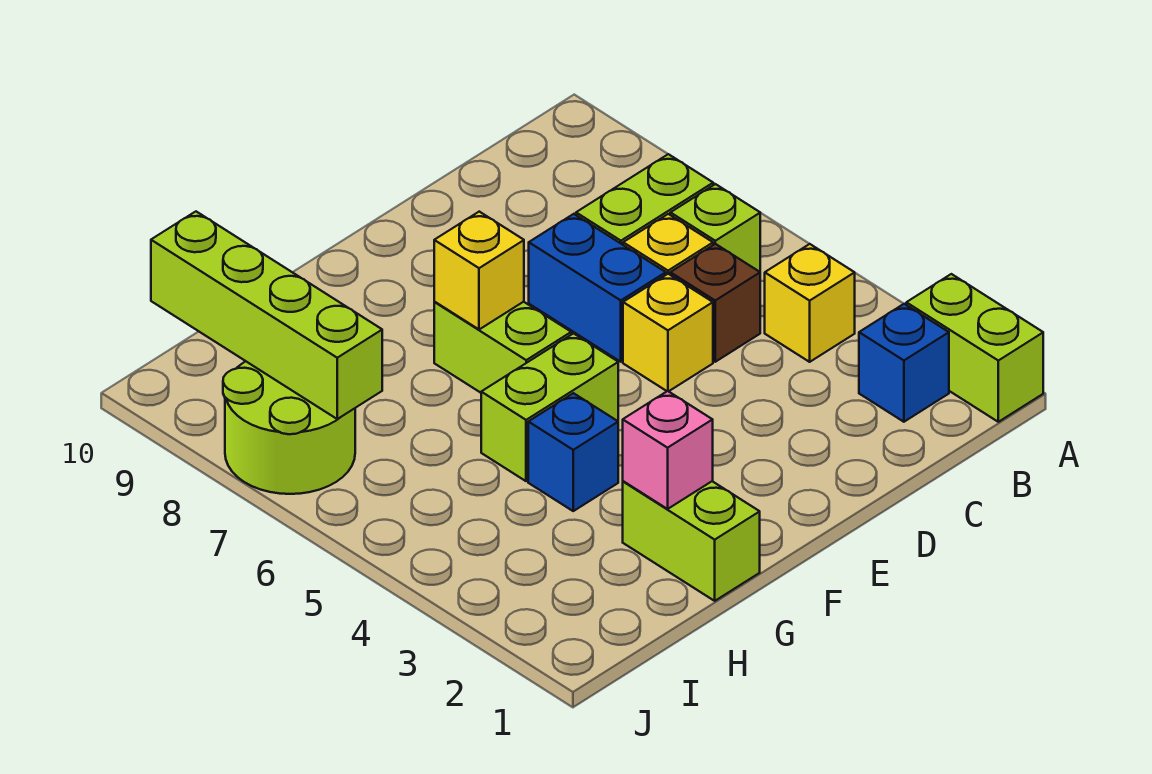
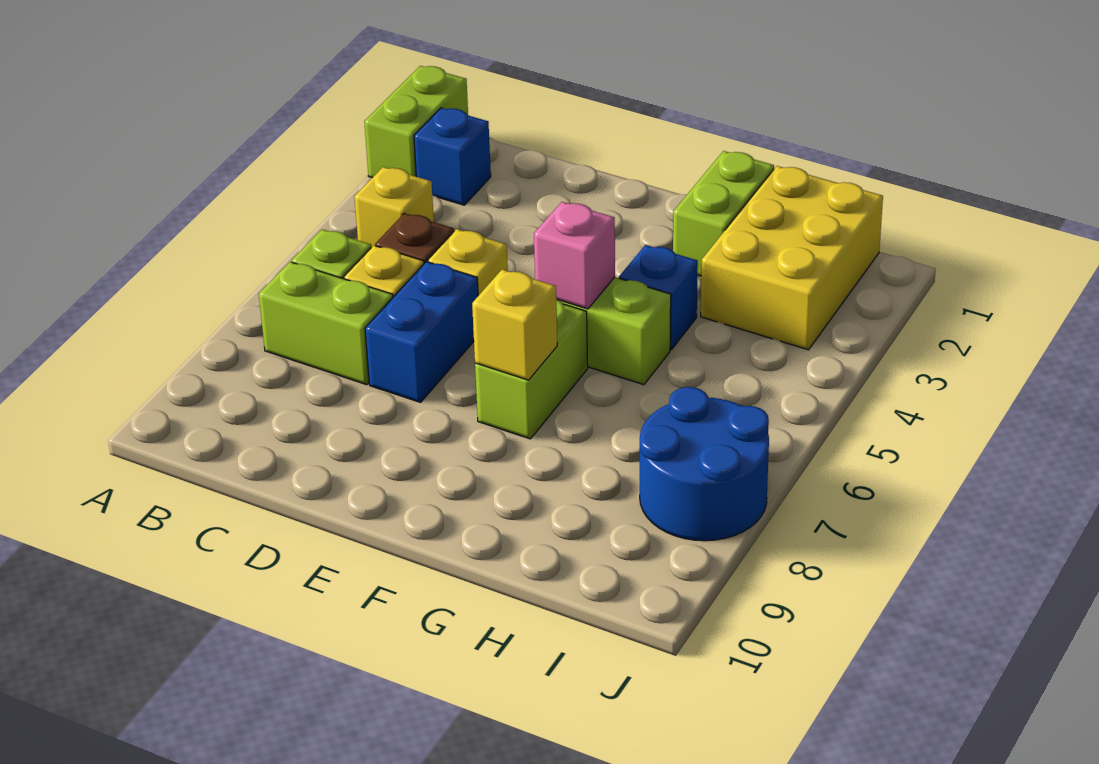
pink 1x1 brick [623,391,713,509] -> pink 1x1 brick moved to [534,202,615,309]
none -> yellow 2x3 brick [701,166,883,350]
lime 2x2 round brick [223,361,355,494] -> blue 2x2 round brick [640,387,769,541]
lime 1x4 brick [151,212,382,419] -> none

